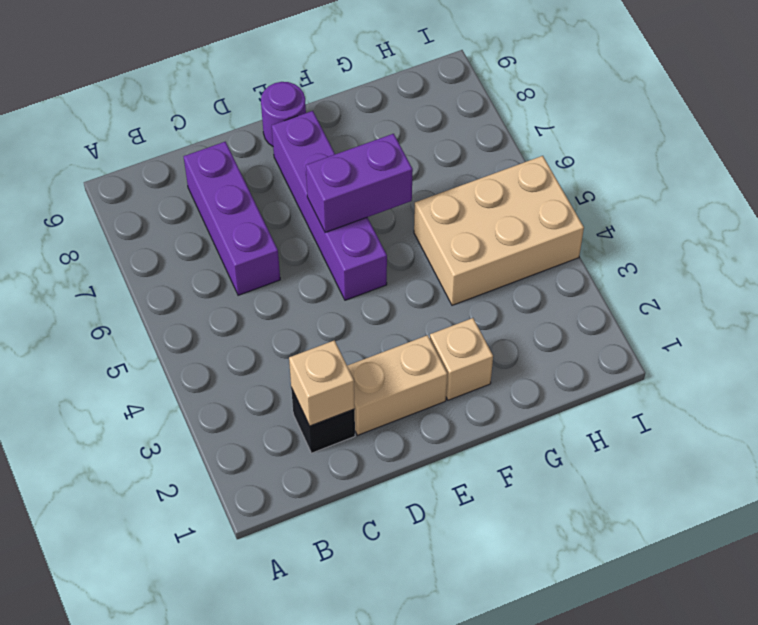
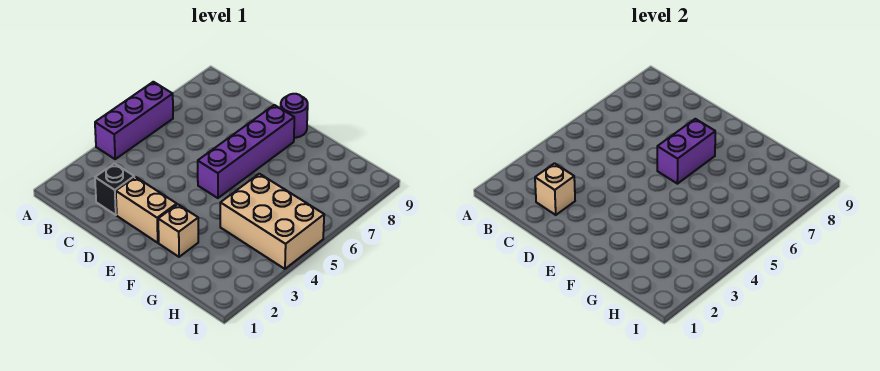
purple 1x3 brick [184,142,280,295] -> purple 1x3 brick moved to [95,82,173,159]
purple 1x2 brick [306,134,413,232] -> purple 1x2 brick turned to [657,119,715,184]

